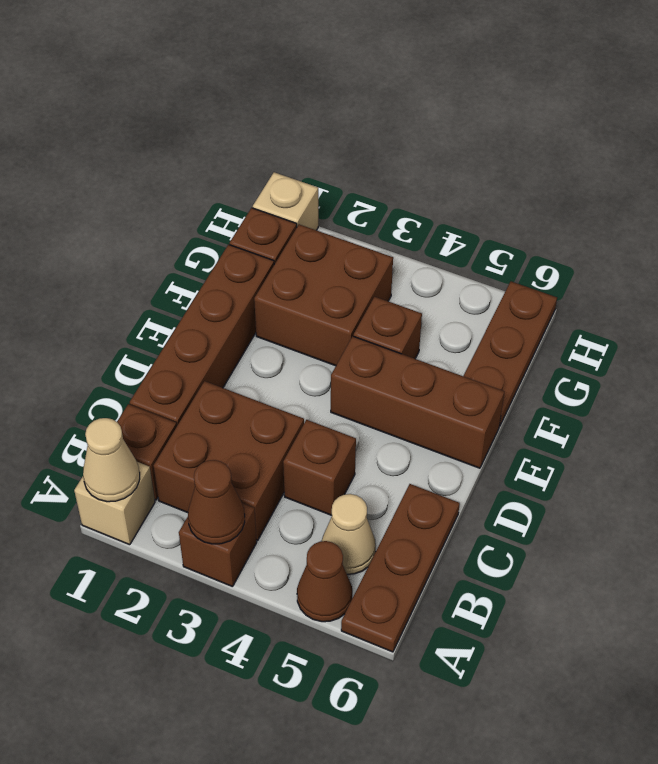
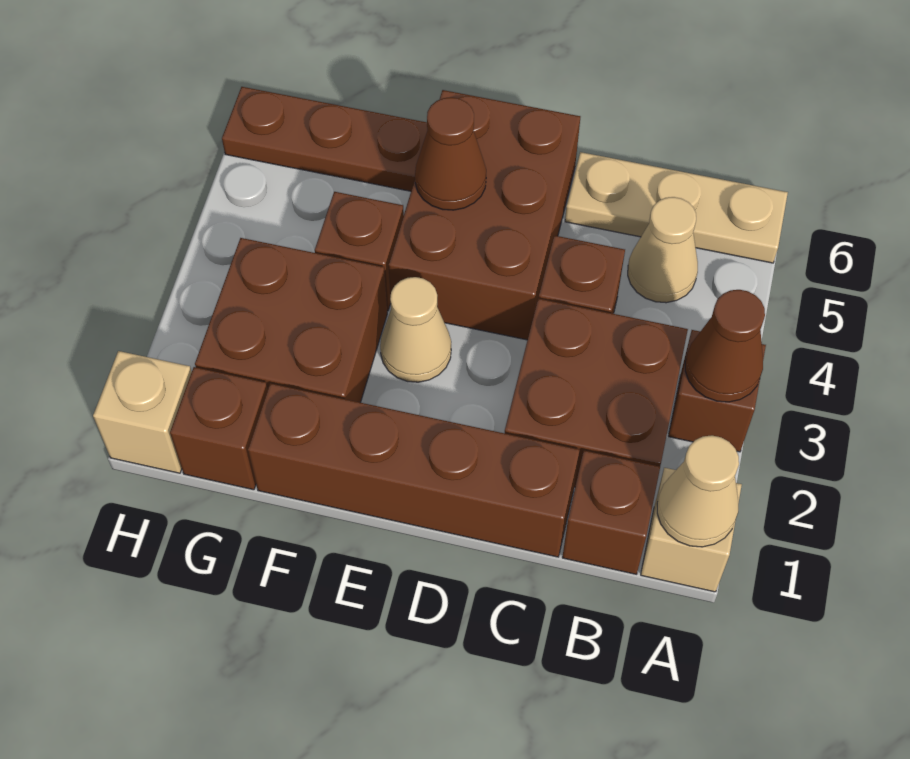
brown 1x1 cone [297,541,352,622] -> brown 1x1 cone moved to [415,97,486,210]
brown 1x3 plate [341,484,460,652] -> tan 1x3 plate [565,152,788,263]
none -> tan 1x1 cone [380,277,451,382]
brown 1x3 brick [331,336,504,468] -> brown 2x3 brick [389,90,580,340]

